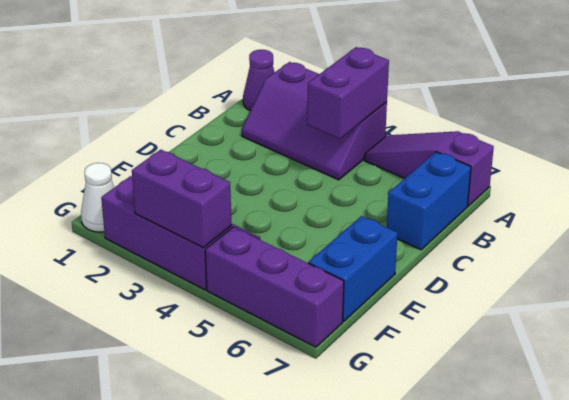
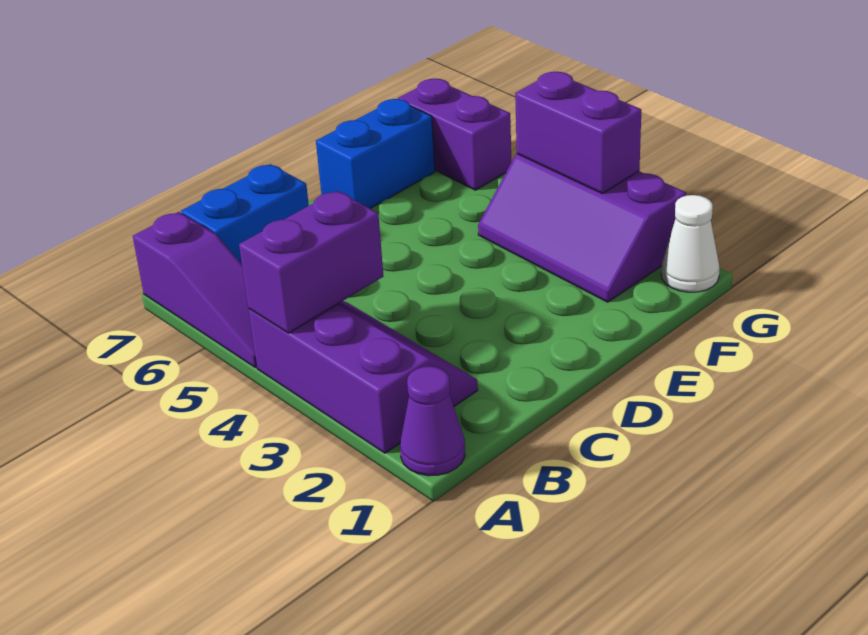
purple 1x3 brick [205,227,344,347] -> purple 1x2 brick [398,79,511,190]

